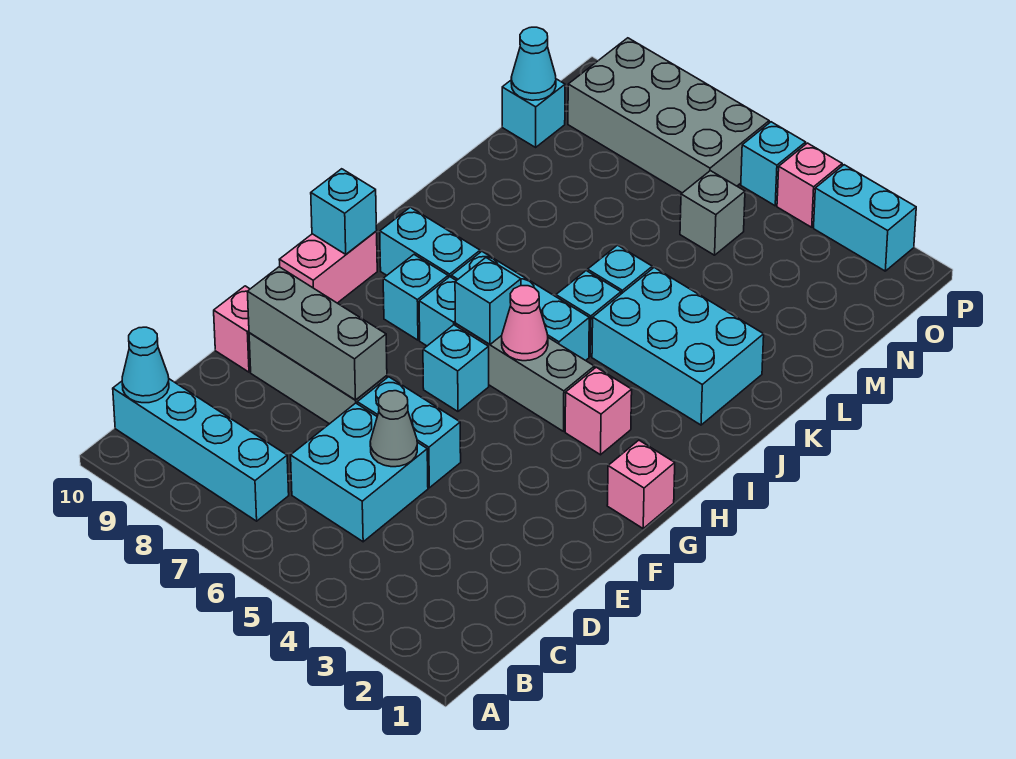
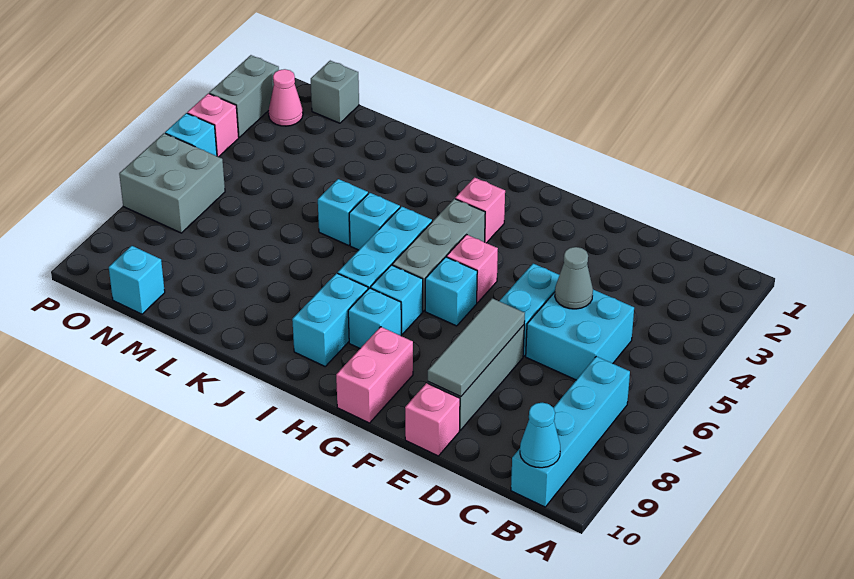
grey 1x3 brick [247,267,387,400] -> grey 1x3 tile [428,298,525,397]
pink 1x1 brick [607,440,675,528] -> pink 1x1 brick moved to [447,235,498,303]
pink 1x2 brick [279,231,377,303] -> pink 1x2 brick turned to [336,327,413,423]
pink 1x1 cone [502,286,548,361] -> pink 1x1 cone moved to [269,69,303,126]
cyan 1x1 brick [455,258,521,344] -> none
cyan 1x1 brick [311,169,377,254] -> none
cyan 2x3 brick [592,268,764,425] -> none
grey 1x1 brick [680,171,745,255] -> grey 1x1 brick moved to [311,61,359,123]
cyan 1x1 cone [511,27,556,100] -> none
grey 2x4 brick [568,38,769,193] -> grey 2x2 brick [119,133,225,233]
cyan 1x2 brick [814,165,916,271] -> grey 1x2 brick [209,55,279,137]

